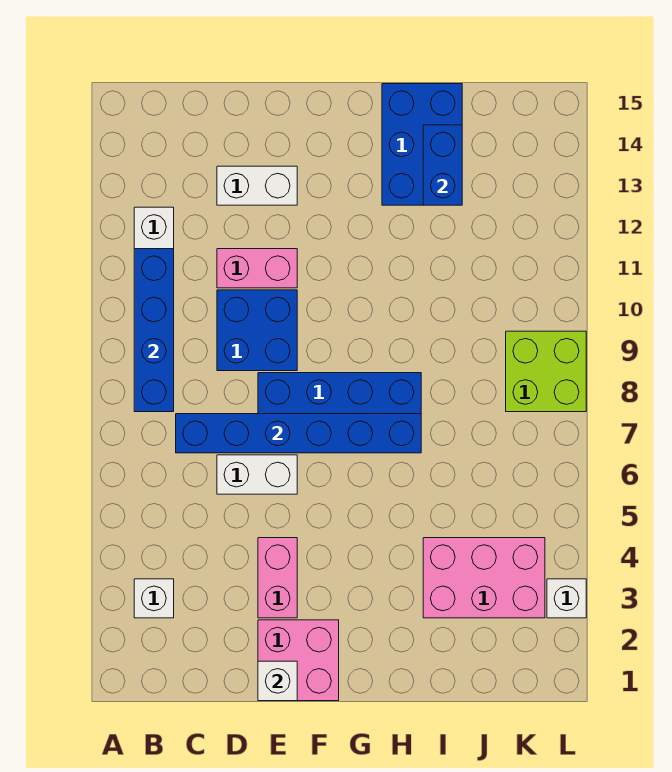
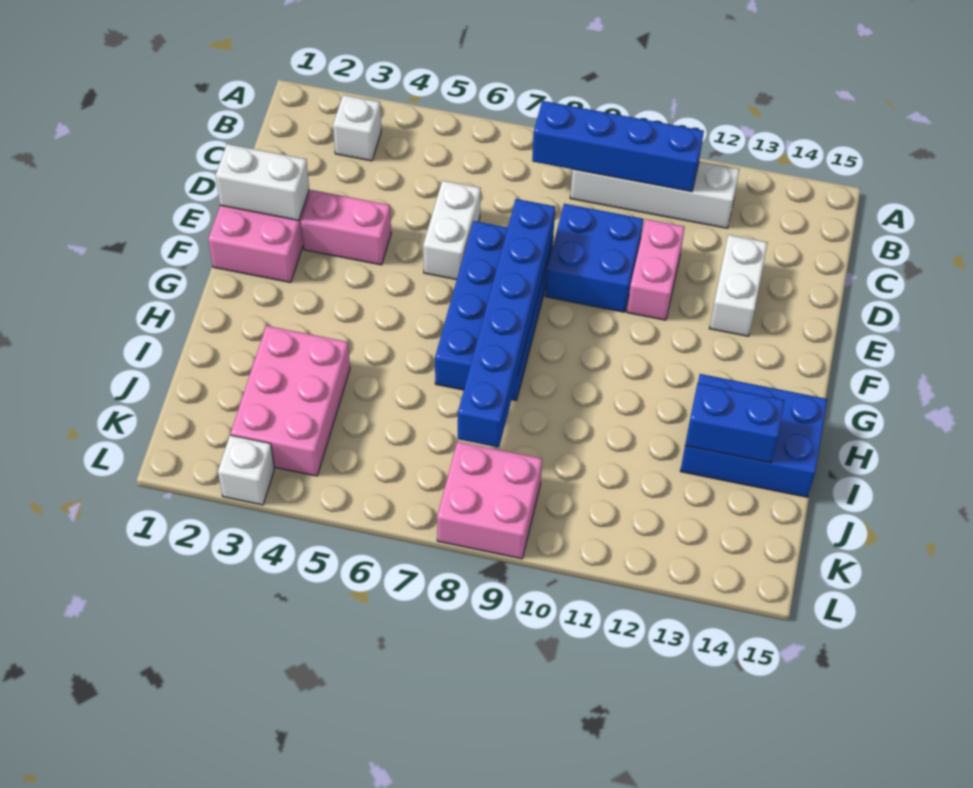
blue 1x6 brick [176,414,421,453] -> blue 1x6 brick moved to [458,199,555,448]
white 1x1 brick [258,661,297,701] -> white 1x2 brick [215,144,309,220]
lime 2x2 brick [506,331,586,412] -> pink 2x2 brick [437,441,542,559]

